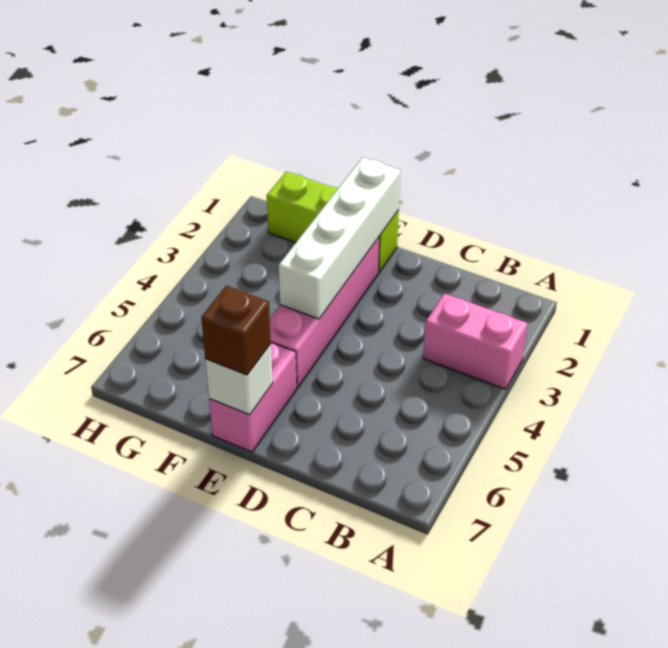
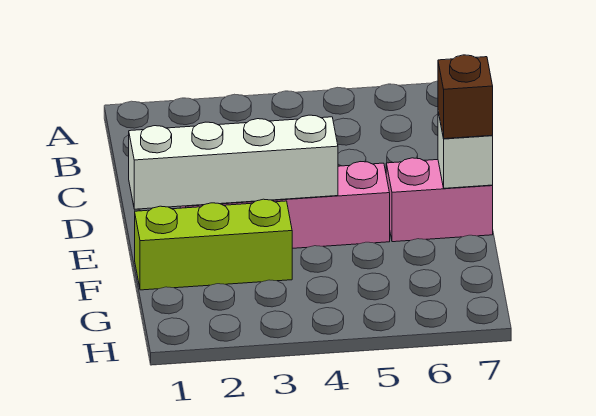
pink 1x2 brick [423,293,528,389] -> none
lime 1x3 brick [267,172,399,272] -> lime 1x3 brick turned to [135,199,292,290]

